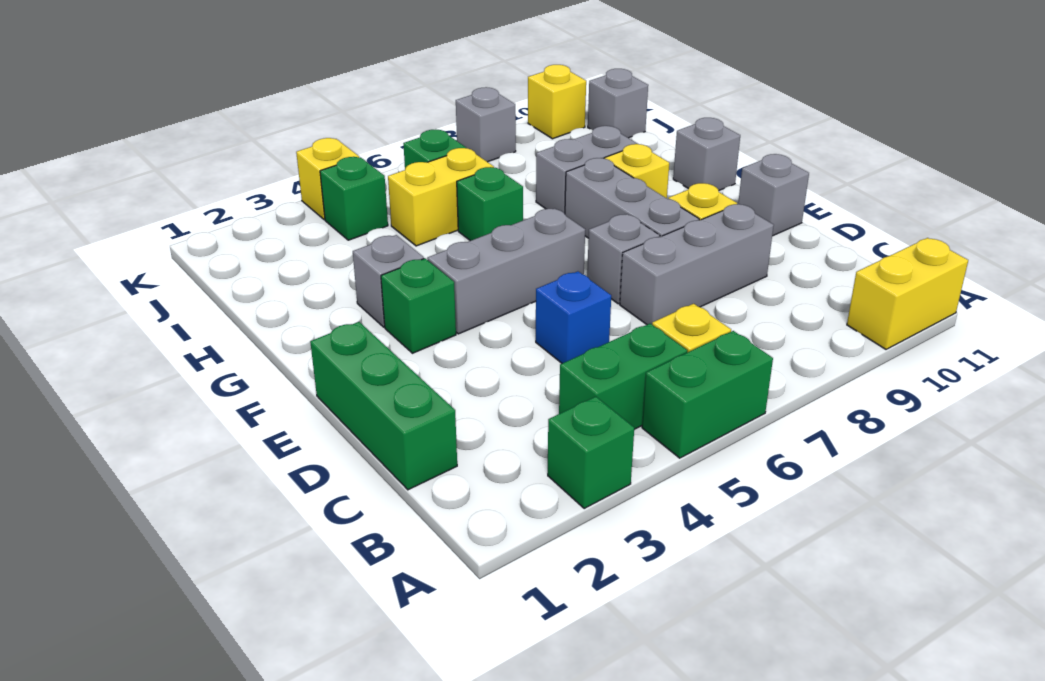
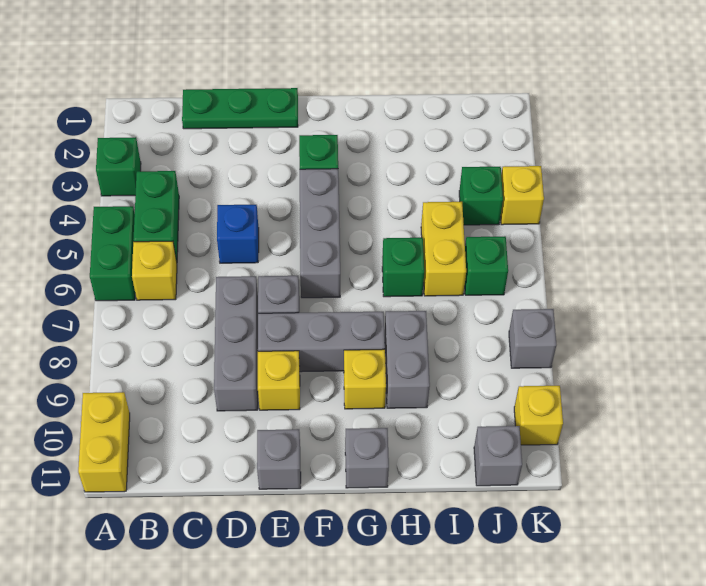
green 1x3 brick [310,322,457,490] -> green 1x3 plate [182,88,298,129]
grey 1x1 brick [353,235,424,327] -> none

